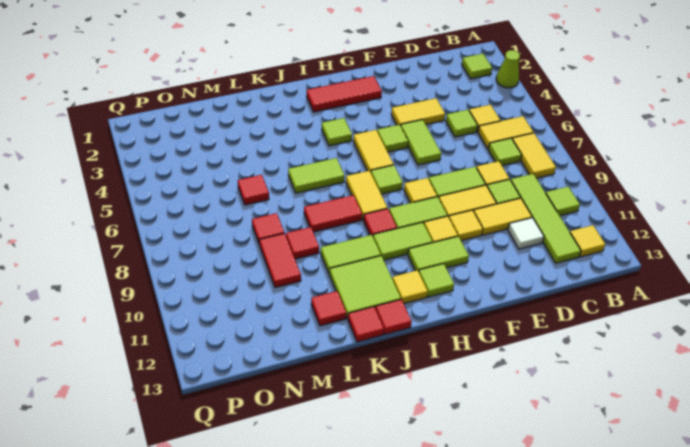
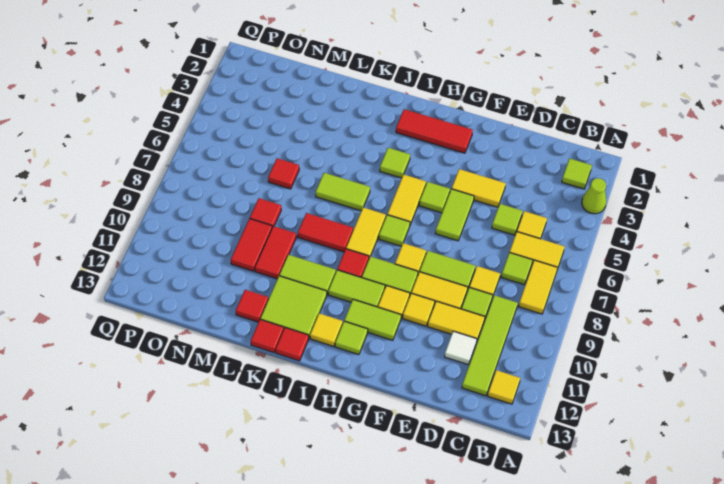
lime 1x1 tile [546,187,580,216] -> none
red 1x1 tile [286,227,319,259] -> red 1x2 tile [255,226,296,279]

